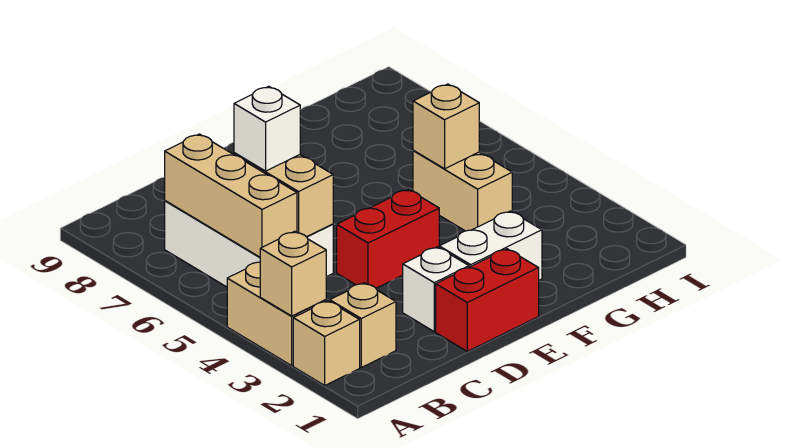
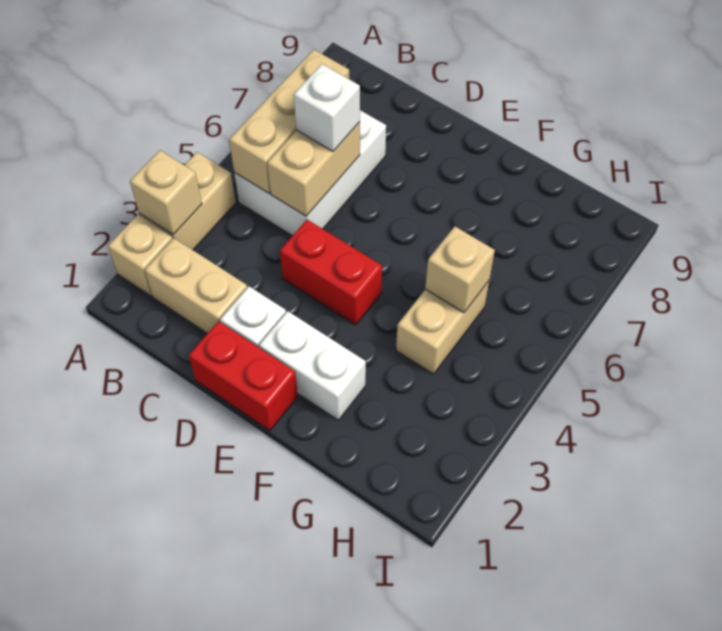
tan 1x1 brick [330,283,396,367] -> tan 1x2 brick [145,238,247,334]

